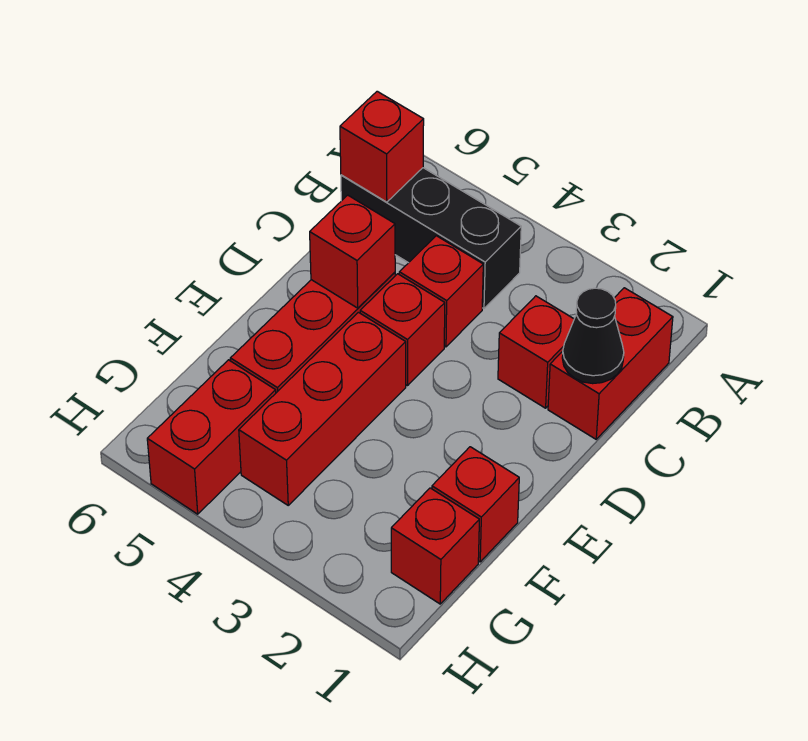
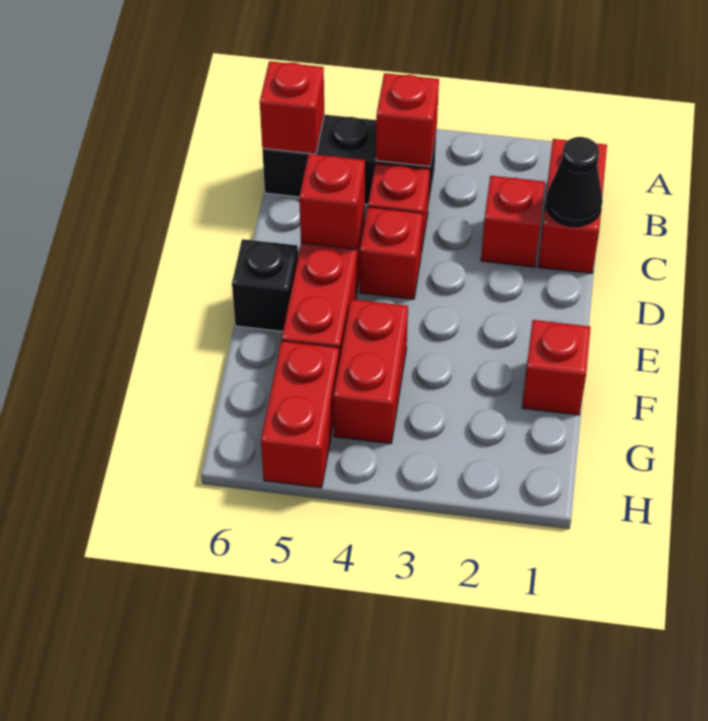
red 1x3 brick [239,312,406,505] -> red 1x2 brick [333,299,408,444]
none -> black 1x1 brick [232,239,298,331]
red 1x1 brick [391,488,479,604] -> red 1x1 brick moved to [376,73,439,166]

